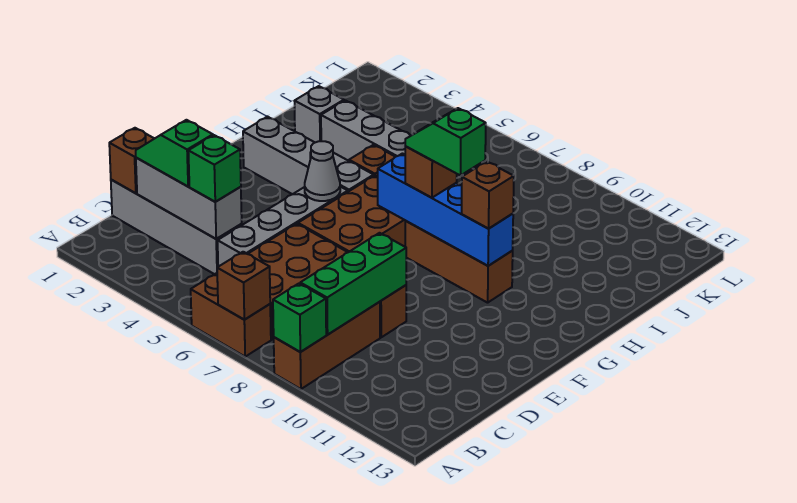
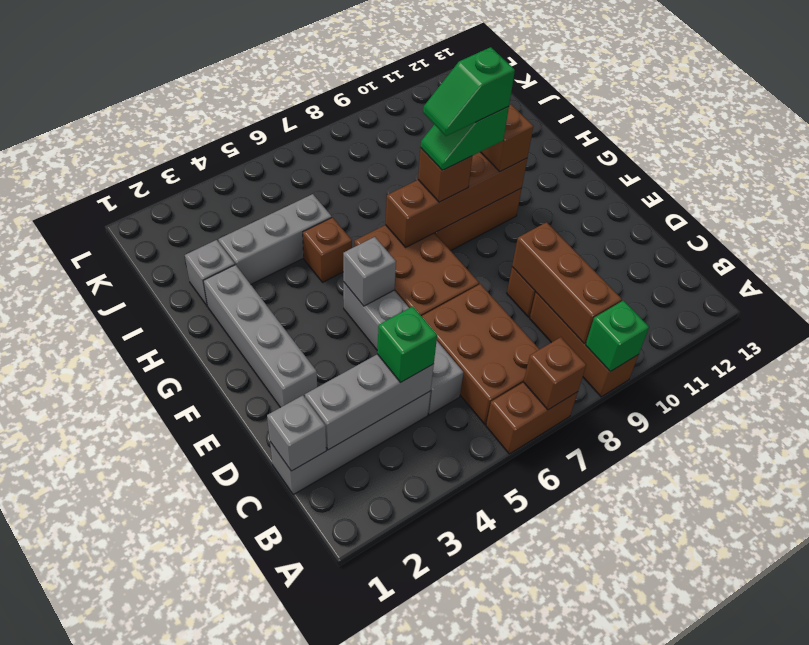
green 1x3 brick [300,233,406,335] -> brown 1x3 brick [512,222,622,343]
brown 1x1 brick [109,128,154,193] -> grey 1x1 brick [267,395,326,471]
green 1x2 slope [136,120,213,186] -> green 1x2 slope moved to [423,47,515,136]
grey 1x1 cone [305,141,340,201] -> grey 1x1 brick [343,237,396,306]
grey 1x4 brick [243,117,374,194] -> grey 1x4 brick turned to [204,265,317,407]
blue 1x4 brick [378,154,513,266] -> brown 1x4 brick [385,152,527,247]

